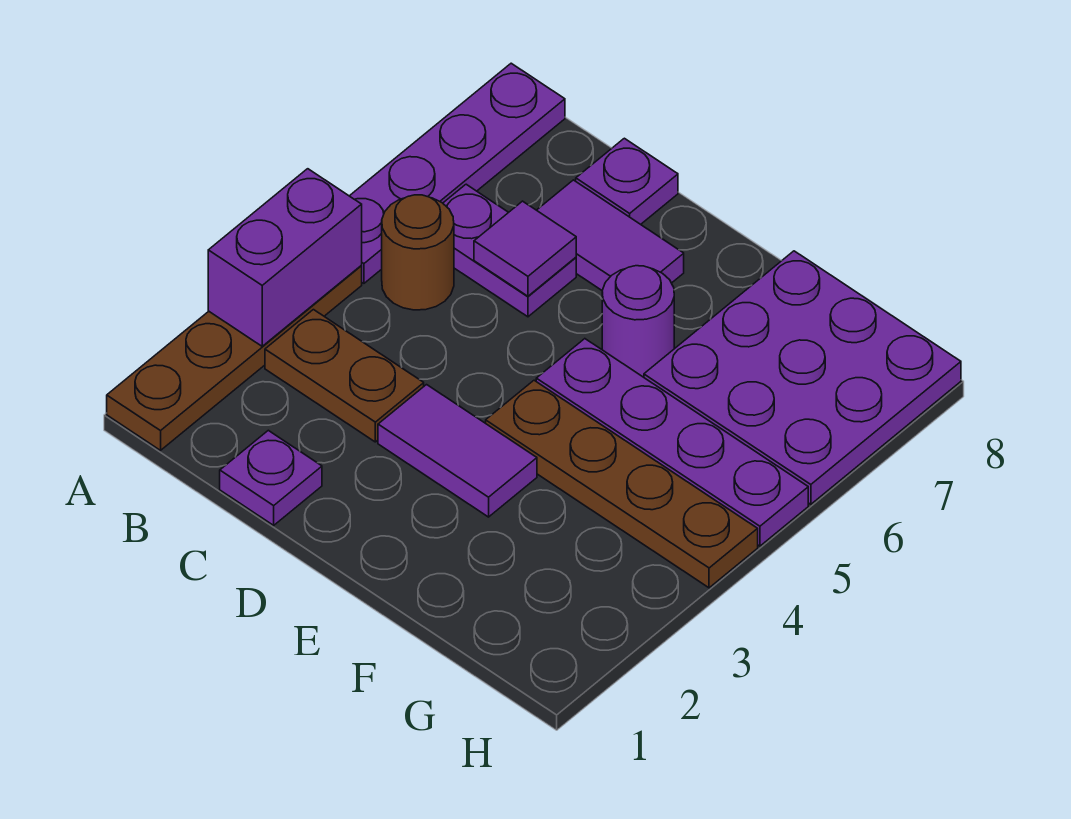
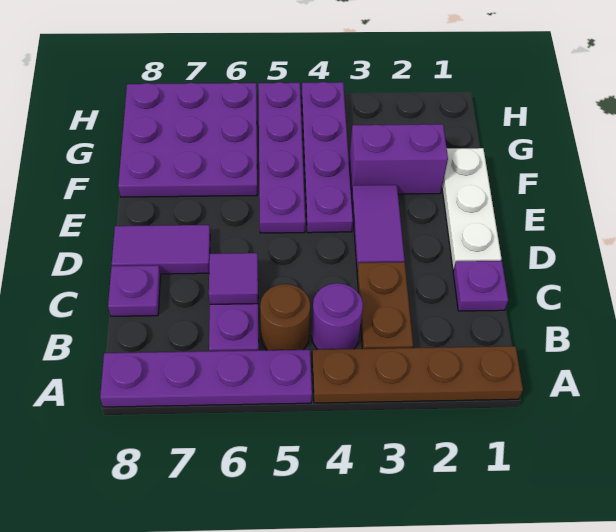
purple 1x2 brick [208,169,362,346] -> purple 1x2 brick moved to [349,124,448,194]
purple 1x2 tile [537,180,684,290] -> purple 1x2 tile turned to [112,225,210,274]
none -> white 1x3 plate [442,148,502,270]
brown 1x4 plate [486,380,758,588] -> purple 1x4 plate [302,82,353,233]
purple 1x1 round brick [602,266,674,377] -> purple 1x1 round brick moved to [311,283,363,349]

